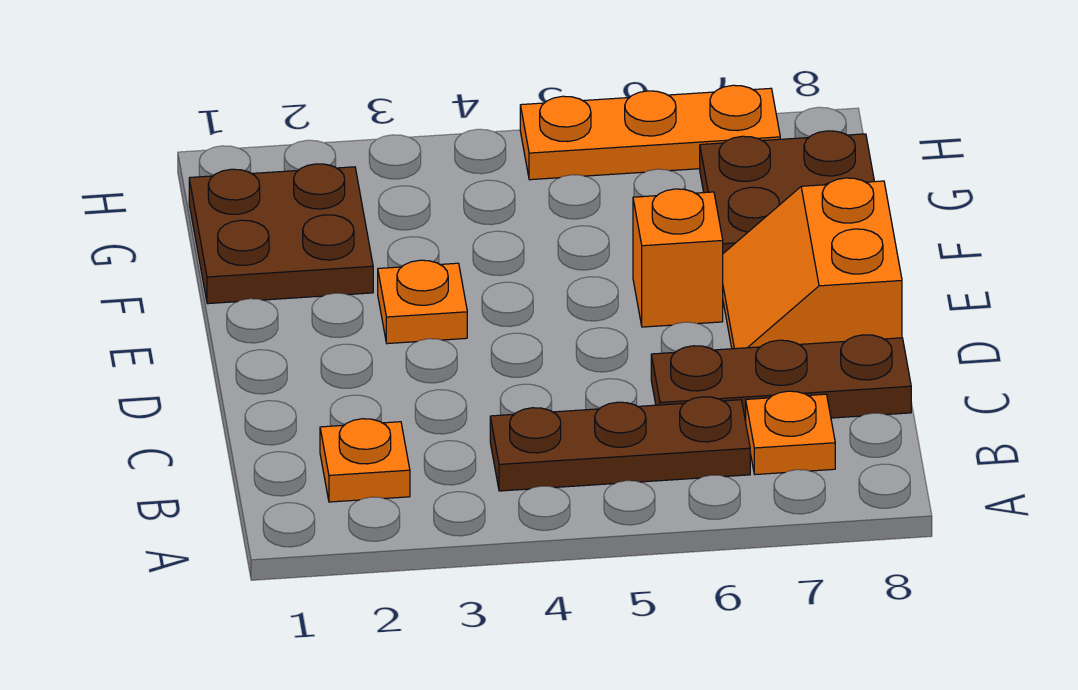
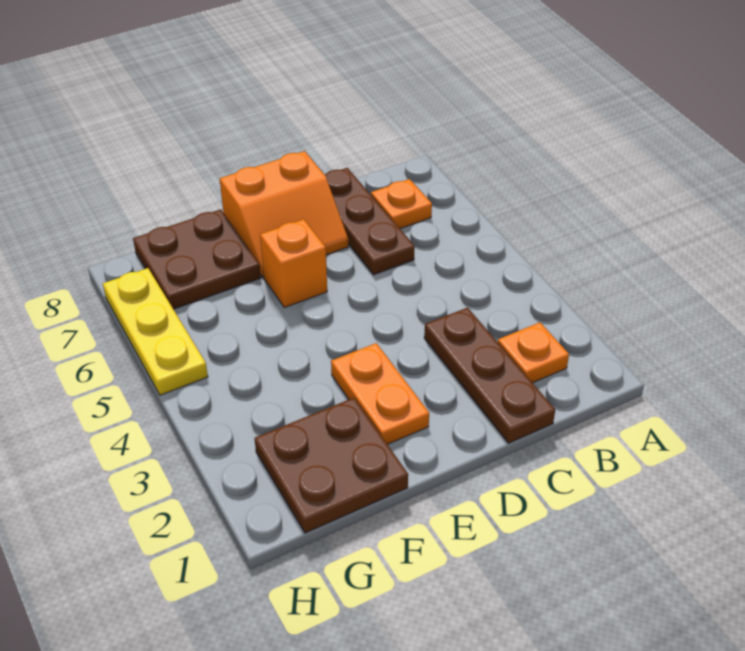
brown 1x3 plate [490,397,750,491] -> brown 1x3 plate moved to [424,308,555,443]
orange 1x1 plate [378,260,467,344] -> orange 1x2 plate [331,343,429,444]
orange 1x3 plate [520,85,780,180] -> yellow 1x3 plate [103,268,208,395]

